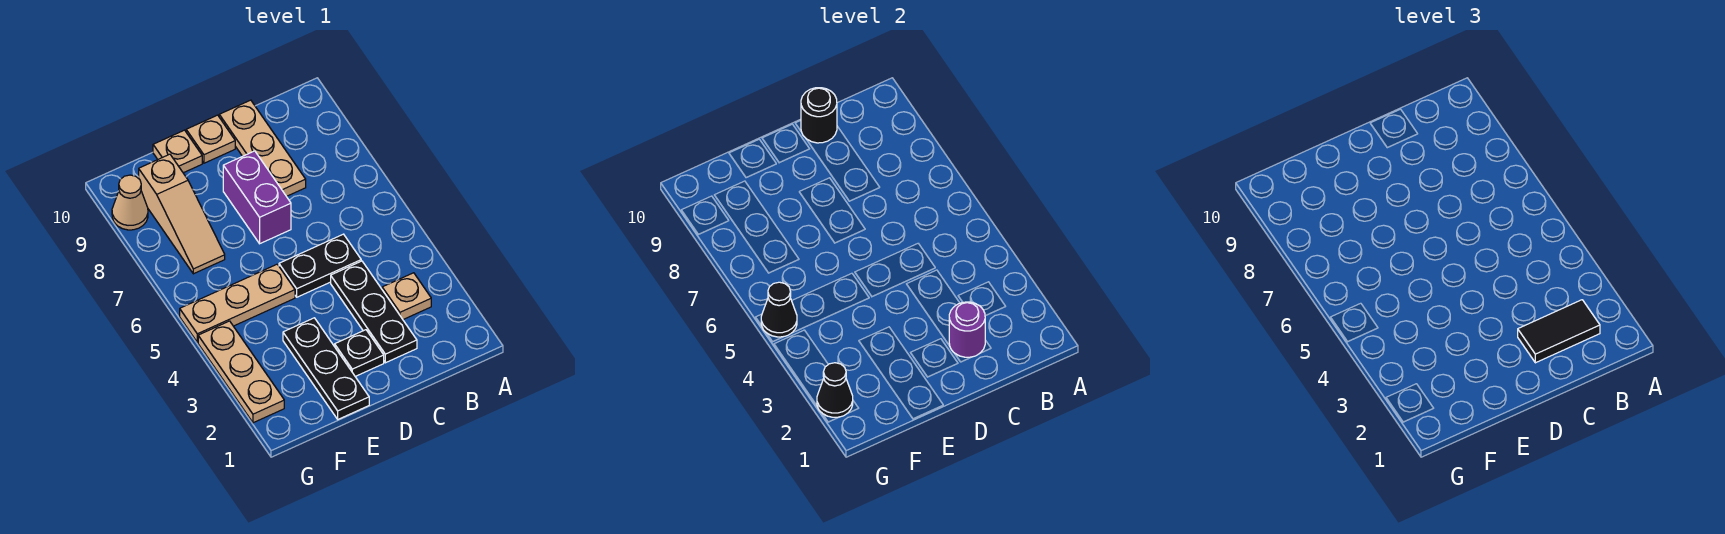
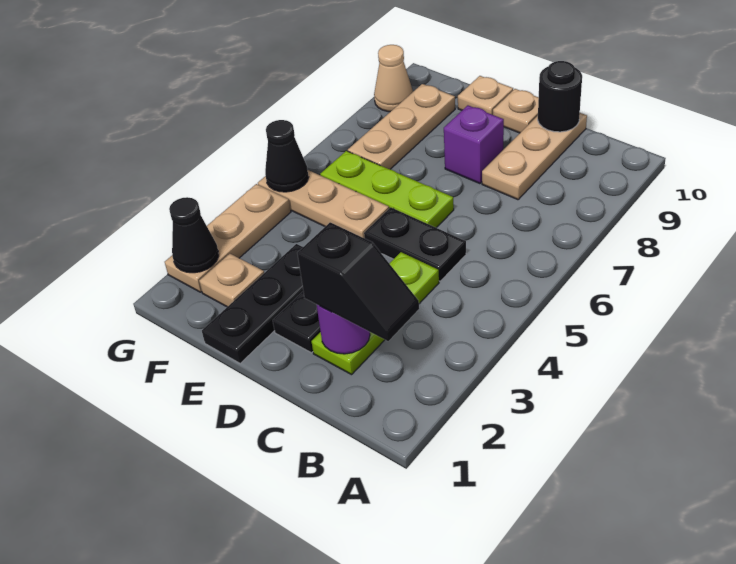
black 1x2 tile [1518,300,1600,363] -> black 1x2 slope [297,222,419,341]
tan 1x1 plate [382,273,431,320] -> tan 1x1 plate moved to [199,254,264,307]
black 1x3 plate [331,261,417,363] -> lime 1x3 plate [312,252,439,375]
none -> lime 1x3 plate [320,151,454,228]
purple 1x2 brick [223,151,291,244] -> purple 1x1 brick [444,105,504,184]
tan 1x3 slope [139,154,225,274] -> tan 1x3 plate [348,84,455,169]

